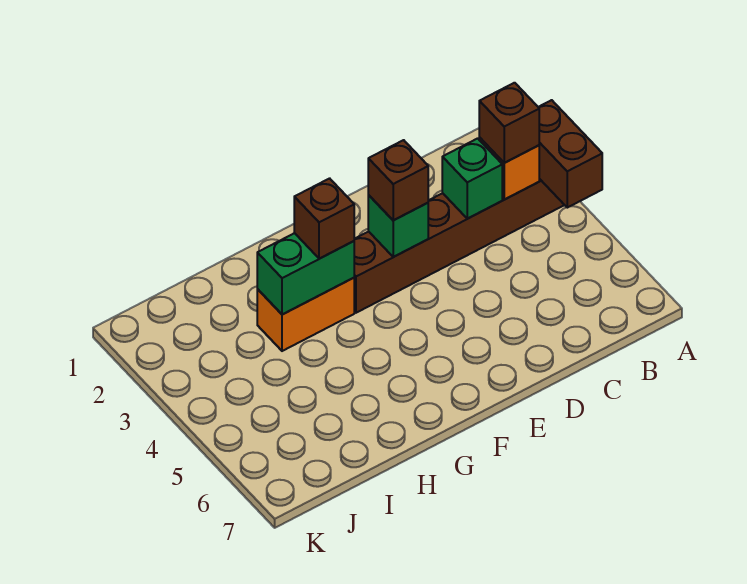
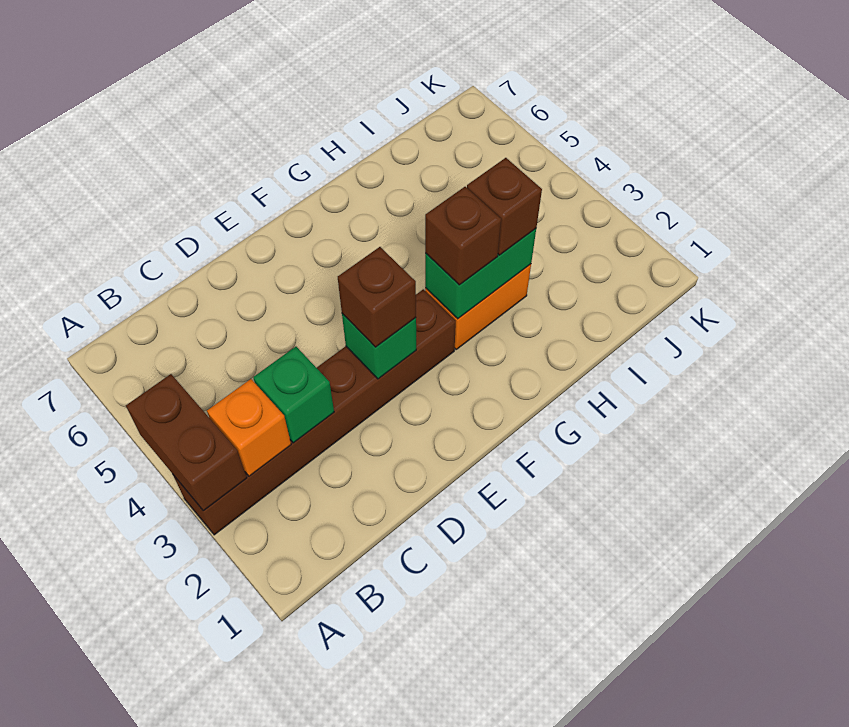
brown 1x1 brick [479,83,539,163] -> brown 1x1 brick moved to [467,158,542,255]

